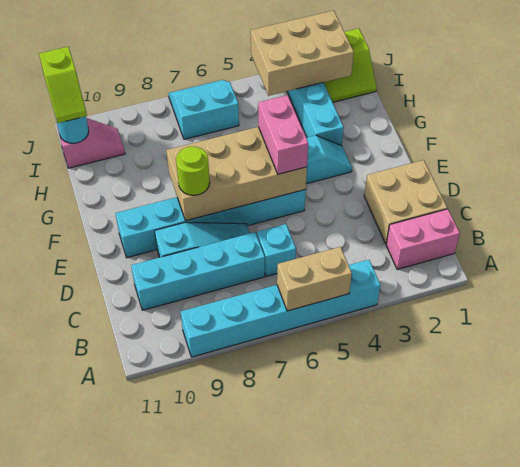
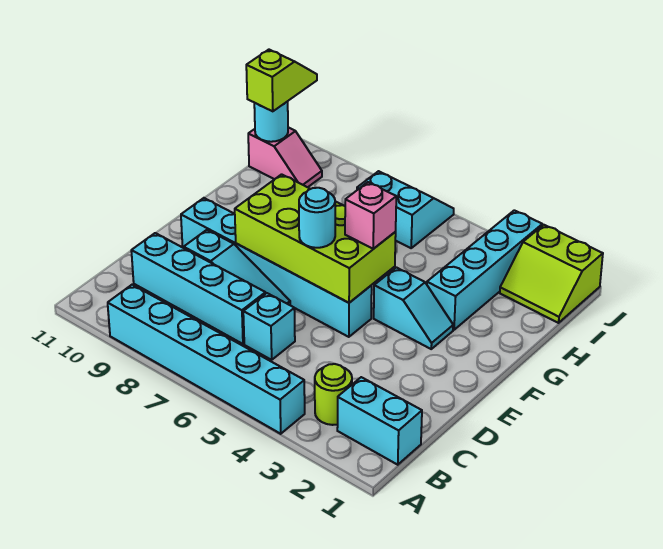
tan 1x2 brick [277,247,352,311] -> none
pink 1x2 brick [386,209,460,269] -> cyan 1x2 brick [337,377,422,465]
tan 2x2 brick [364,160,447,243] -> none
tan 2x4 brick [166,127,307,221] -> lime 2x4 brick [235,174,396,303]
pink 1x2 brick [258,95,308,174] -> pink 1x1 brick [345,182,396,249]
none -> cyan 1x1 round brick [299,188,335,248]
lime 1x1 round brick [176,146,210,195] -> lime 1x1 round brick moved to [315,364,352,425]
tan 2x3 brick [251,11,354,96] -> none
lime 1x2 slope [39,47,87,123] -> lime 1x2 slope turned to [246,50,317,111]

